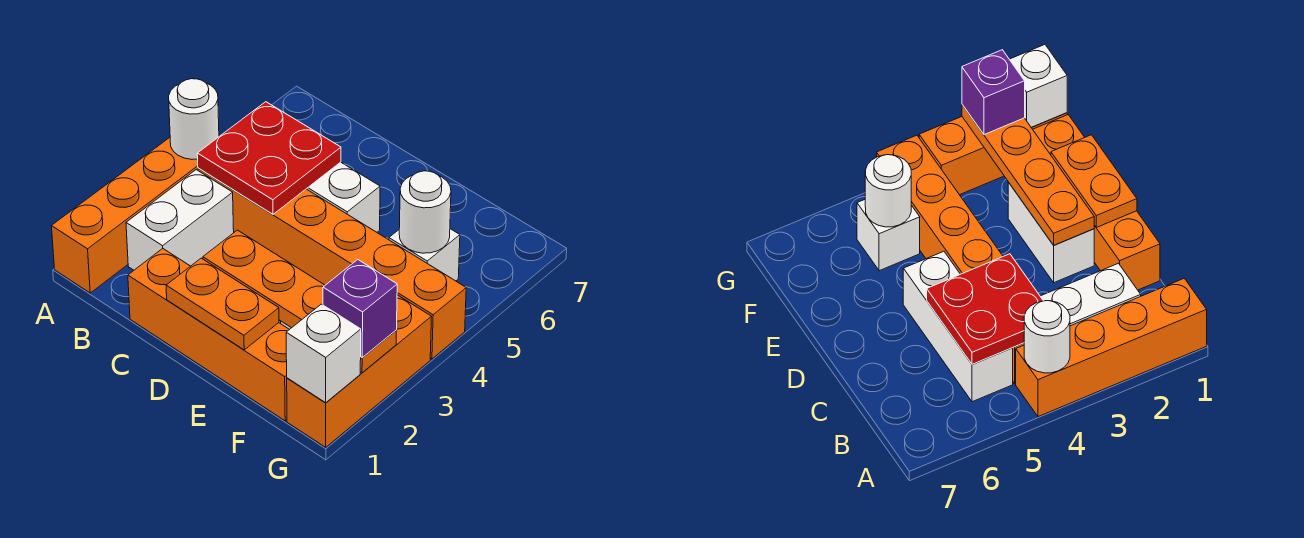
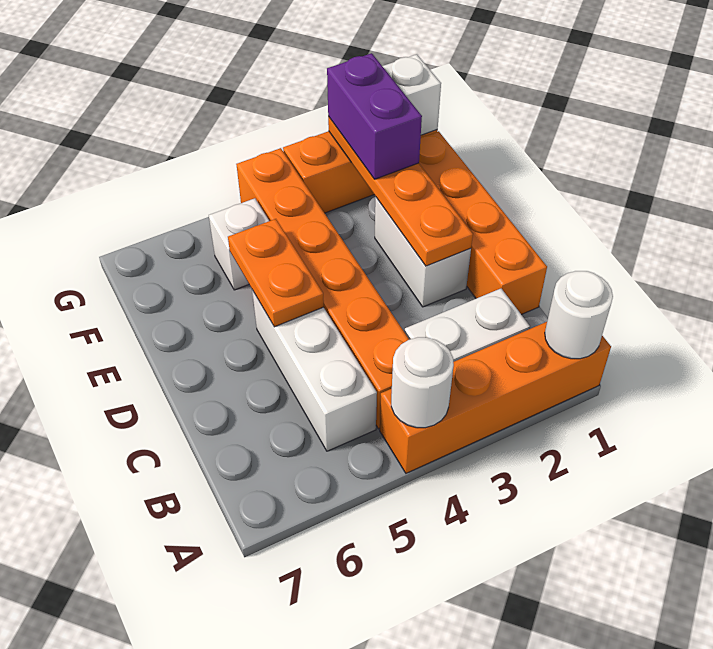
red 2x2 plate [197,102,341,214] -> none
orange 1x2 plate [166,258,279,350] -> orange 1x2 plate moved to [228,219,324,327]
white 1x1 round brick [399,171,451,253] -> white 1x1 round brick moved to [545,271,613,359]
purple 1x1 brick [323,260,397,358] -> purple 1x2 brick [327,53,422,179]

